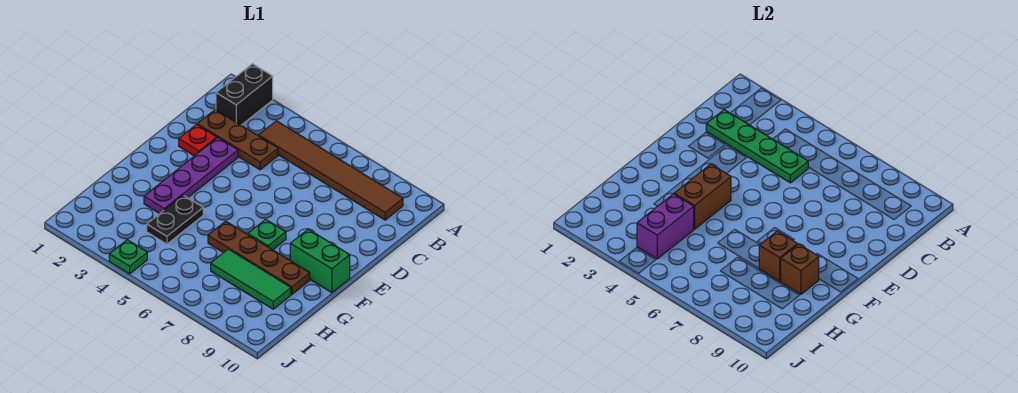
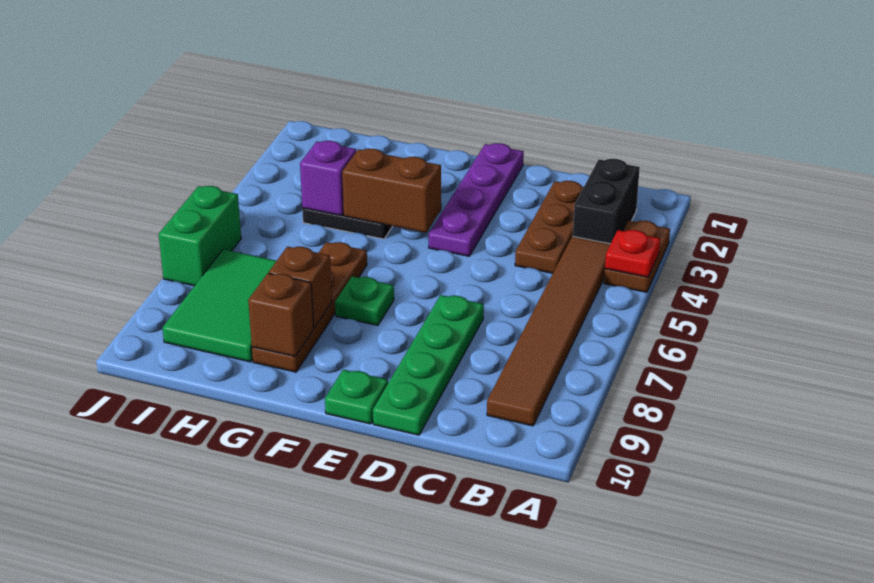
black 1x2 brick [216,64,273,125] -> black 1x2 brick turned to [573,159,640,244]
none -> brown 1x2 plate [604,221,670,292]
green 1x4 plate [706,110,808,183] -> green 1x4 plate moved to [373,295,484,435]
red 1x1 plate [179,125,217,156] -> red 1x1 plate moved to [605,230,660,277]
purple 1x4 plate [144,138,238,213] -> purple 1x4 plate turned to [429,143,524,256]
green 1x2 brick [290,229,350,293] -> green 1x2 brick moved to [159,186,241,286]
purple 1x2 brick [637,194,694,259] -> purple 1x1 brick [300,141,356,216]
green 1x3 tile [211,249,291,309] -> green 2x3 tile [162,249,276,362]
green 1x1 plate [109,240,147,274] -> green 1x1 plate moved to [325,370,388,424]

